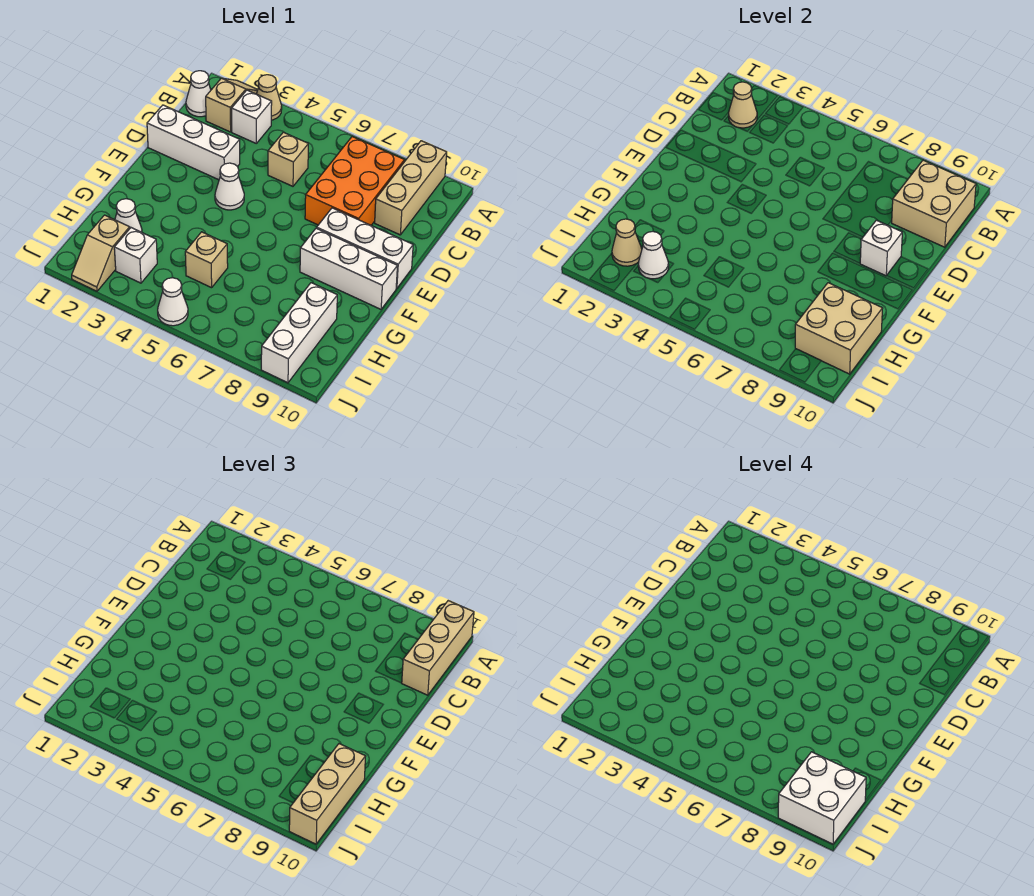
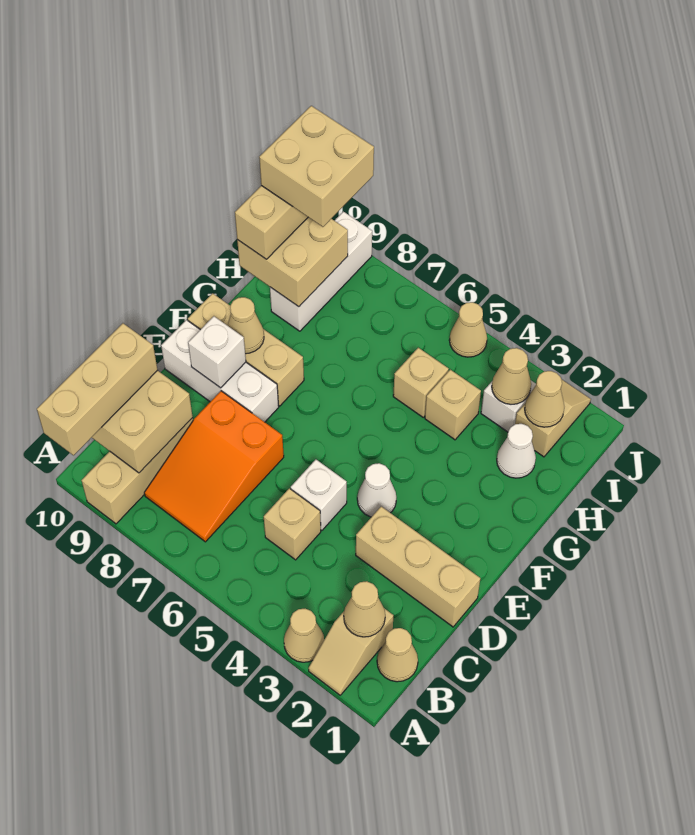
white 1x1 cone [186,71,211,117] -> tan 1x1 cone [377,628,418,682]
white 1x1 brick [232,90,272,143] -> white 1x1 brick moved to [291,460,347,530]
orange 2x3 brick [305,137,404,225] -> orange 2x3 slope [144,391,284,542]
white 1x3 brick [147,105,240,180] -> tan 1x3 brick [356,507,480,627]
white 1x3 brick [300,228,397,309] -> tan 1x3 brick [188,293,304,406]
none -> tan 1x1 cone [227,297,264,354]
none -> tan 1x1 brick [425,370,481,440]
white 1x1 cone [638,231,669,279] -> tan 1x1 cone [492,348,531,404]
white 2x2 brick [778,752,866,844] -> tan 2x2 brick [259,106,374,227]
white 1x1 cone [158,278,188,326] -> tan 1x1 cone [449,302,487,357]

